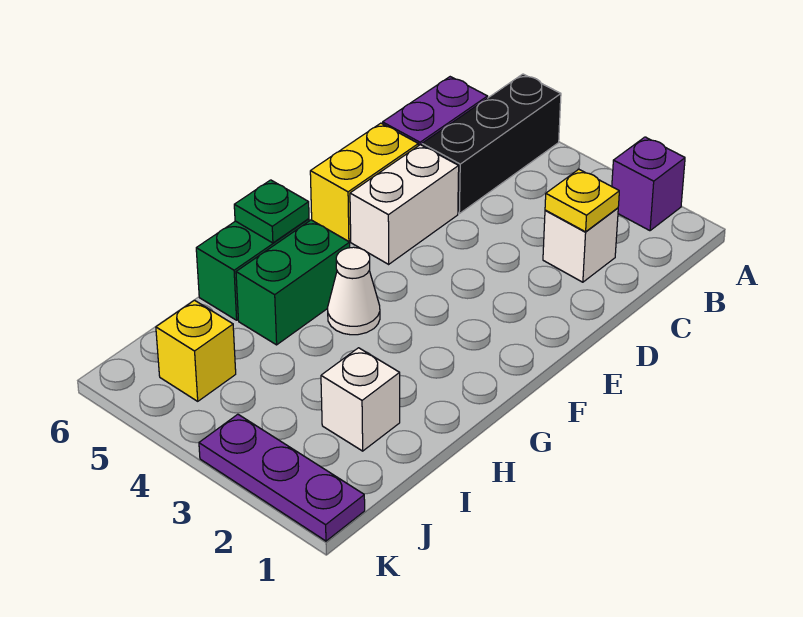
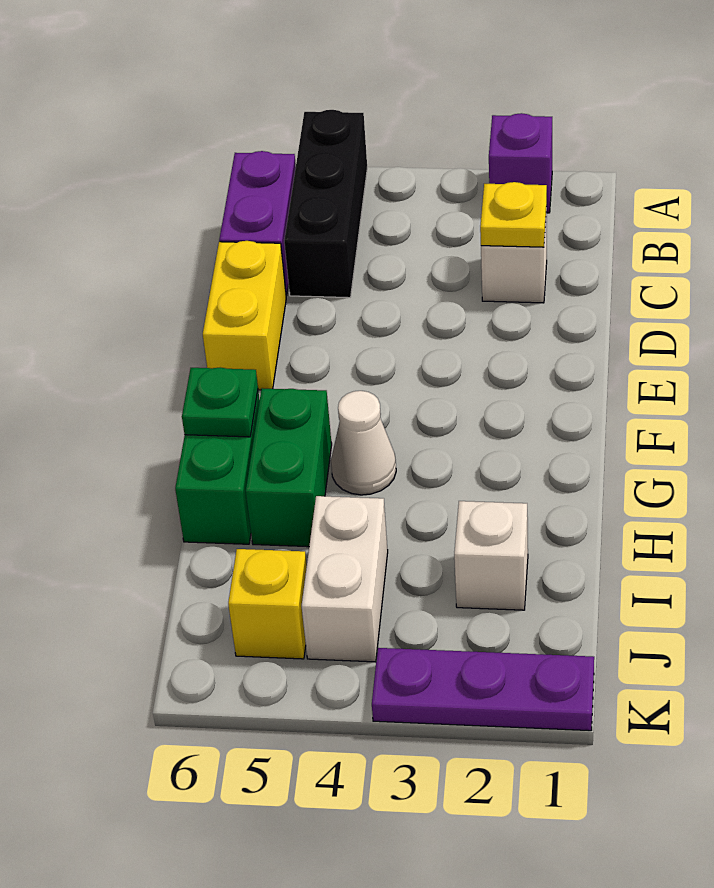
white 1x2 brick [350,145,459,264] -> white 1x2 brick moved to [302,496,388,662]

